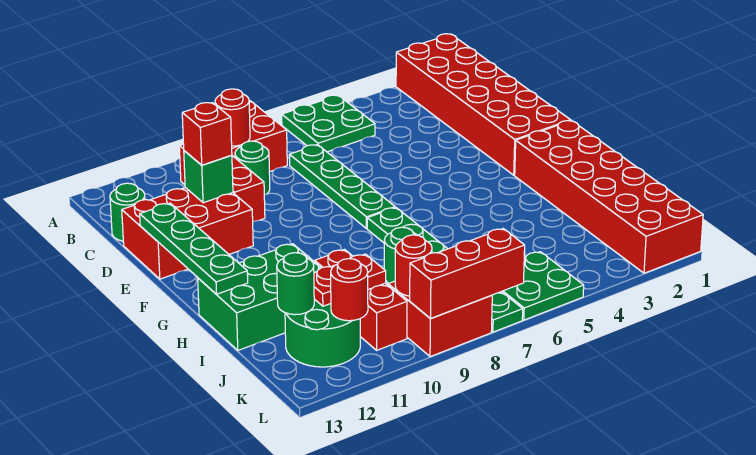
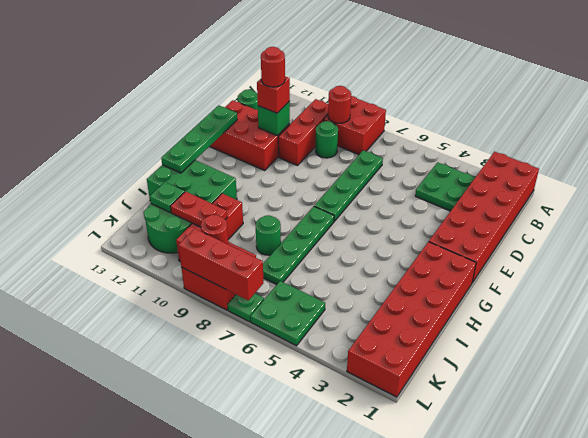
green 2x2 plate [282,95,375,152] -> green 2x2 plate moved to [415,162,475,211]
green 1x1 round brick [277,253,314,315] -> green 1x1 plate [150,182,184,212]
red 1x1 round brick [331,259,368,321] -> red 1x1 round brick moved to [261,47,285,87]

